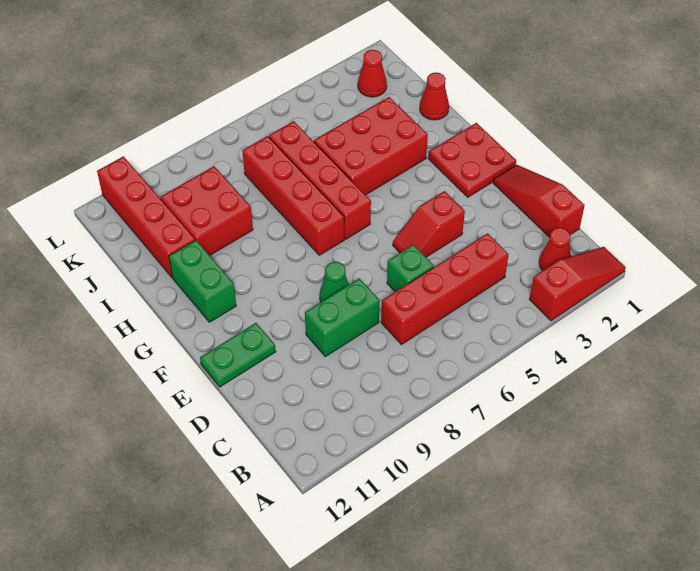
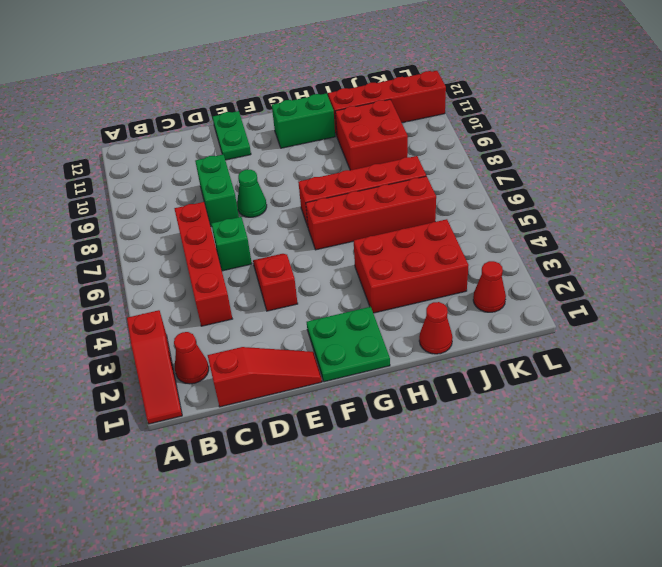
red 2x2 plate [428,123,516,197] -> green 2x2 plate [307,307,390,382]
red 2x3 brick [314,97,428,195] -> red 2x3 brick turned to [354,219,469,313]

